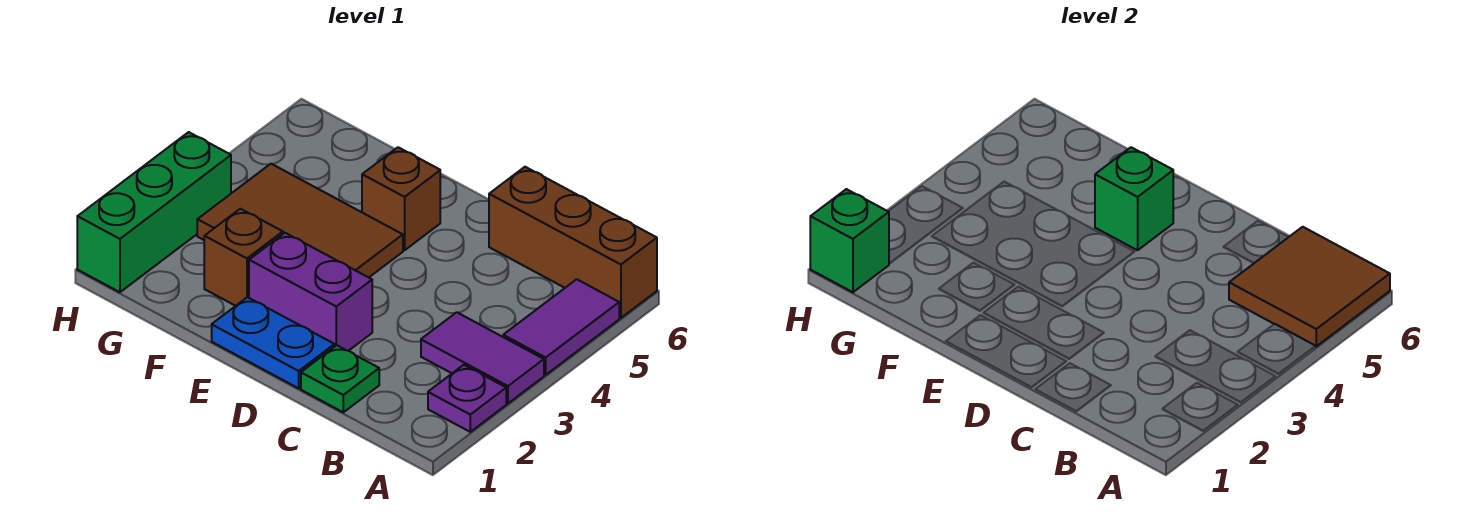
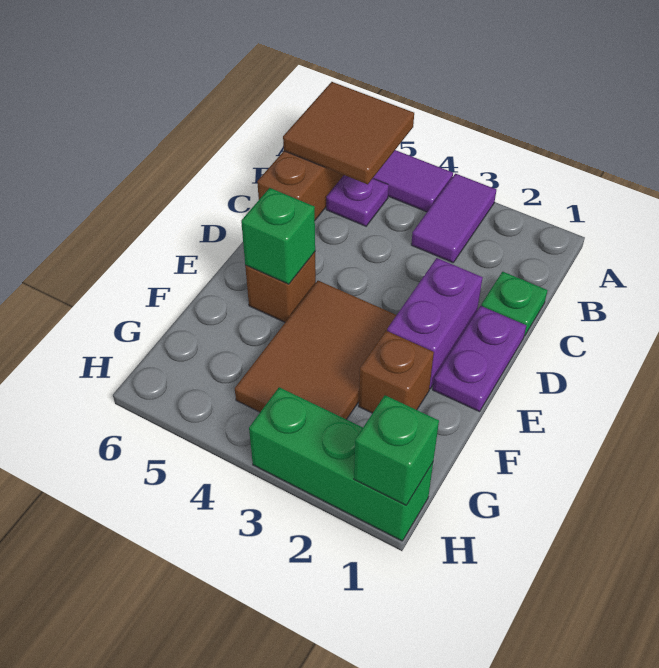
purple 1x1 plate [428,365,506,432] -> purple 1x1 plate moved to [326,175,389,226]
blue 1x2 plate [212,297,335,388] -> purple 1x2 plate [433,306,526,412]

